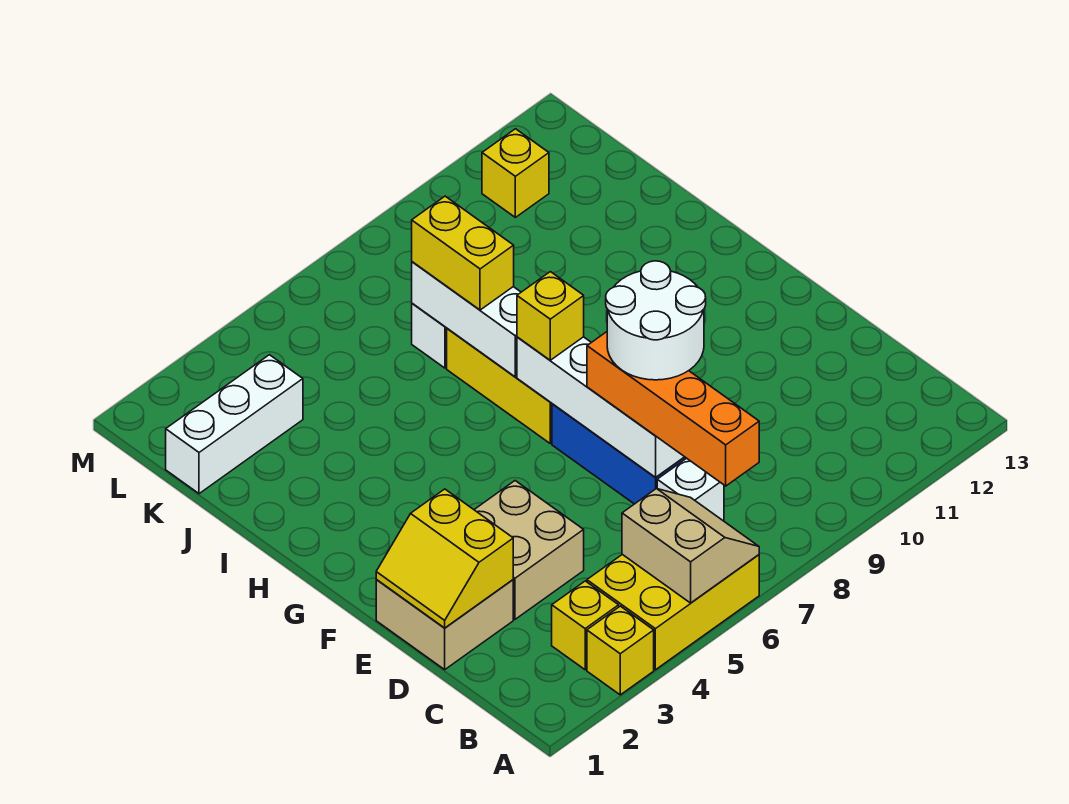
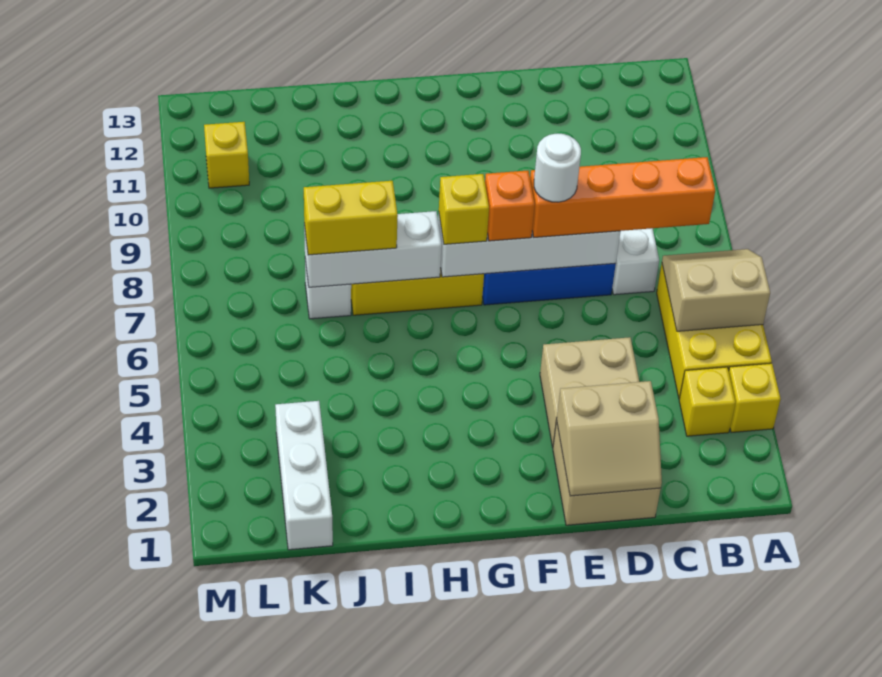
yellow 2x2 slope [376,489,513,628] -> tan 2x2 slope [557,381,662,496]
white 2x2 round brick [606,261,706,380] -> white 1x1 round brick [534,134,581,202]
none -> orange 1x1 brick [485,171,535,241]

